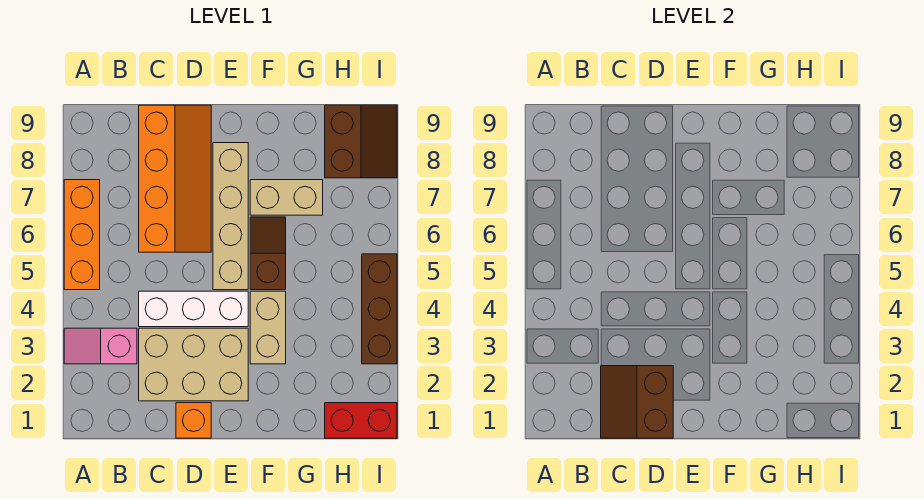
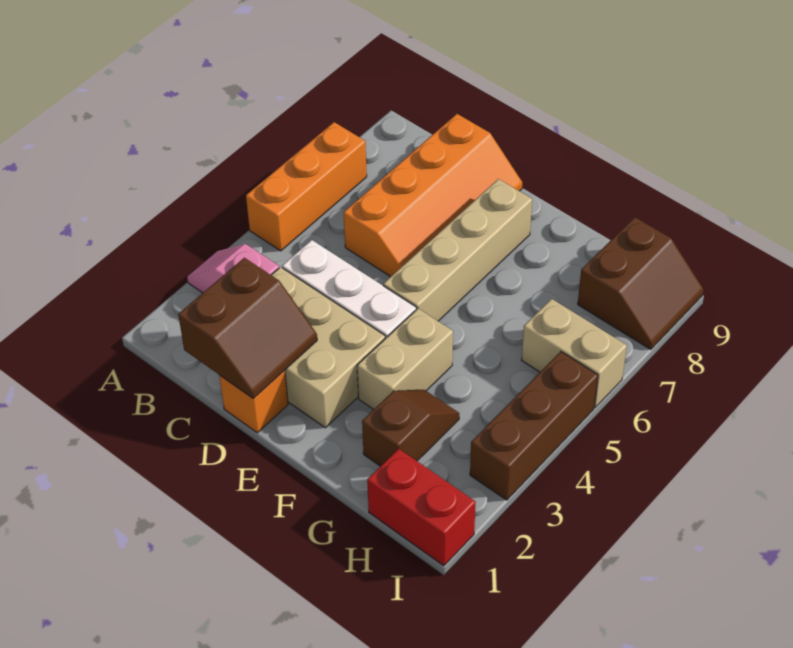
brown 2x2 slope [601,366,673,438] -> brown 2x2 slope turned to [178,258,317,399]
brown 1x2 slope [250,217,286,290] -> brown 1x2 slope moved to [362,390,459,466]
tan 1x2 brick [250,180,323,215] -> tan 1x2 brick moved to [522,299,627,407]

